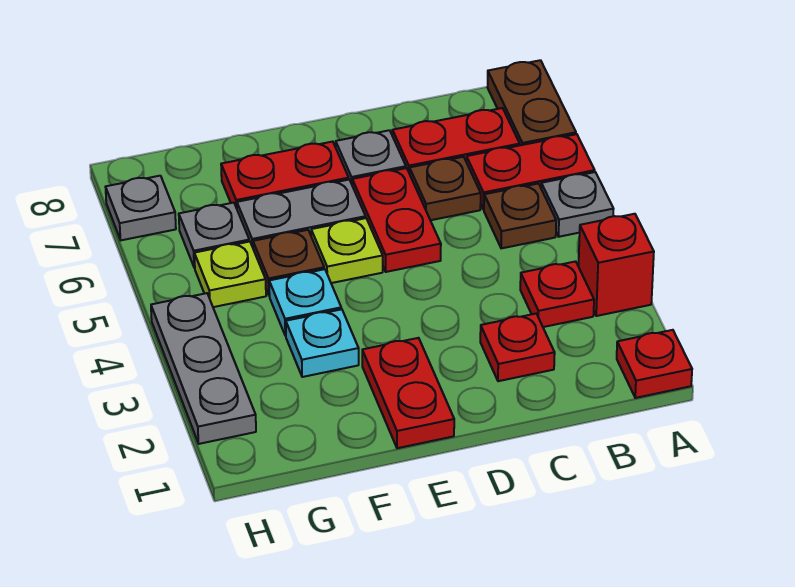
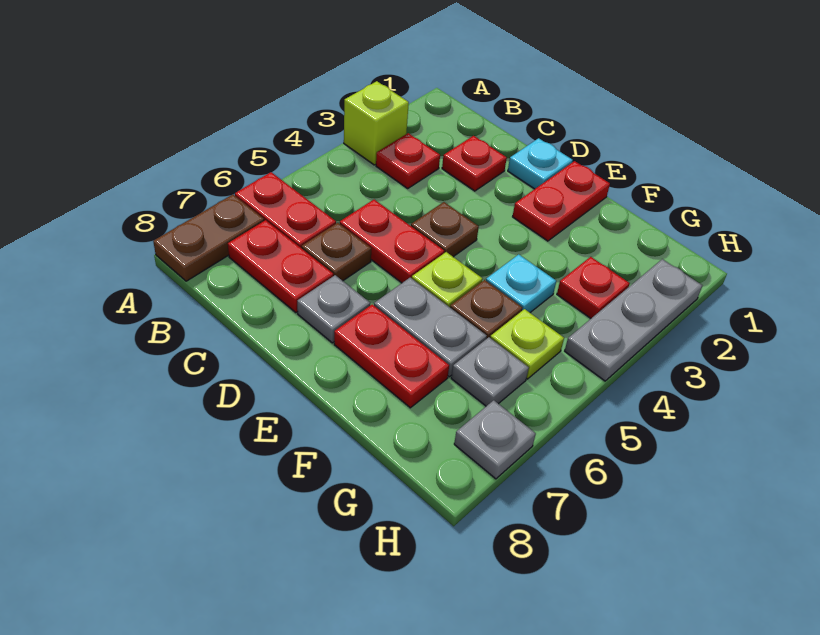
red 1x1 plate [617,330,692,398] -> red 1x1 plate moved to [557,257,630,318]
red 1x1 brick [579,214,654,316] -> lime 1x1 brick [344,81,409,165]
grey 1x1 plate [541,172,613,237] -> none
brown 1x1 plate [484,184,556,248] -> brown 1x1 plate moved to [411,202,479,257]
red 1x2 plate [352,168,441,272] -> red 1x2 plate turned to [340,200,444,283]
cyan 1x1 plate [286,309,359,377] -> cyan 1x1 plate moved to [508,138,573,189]

